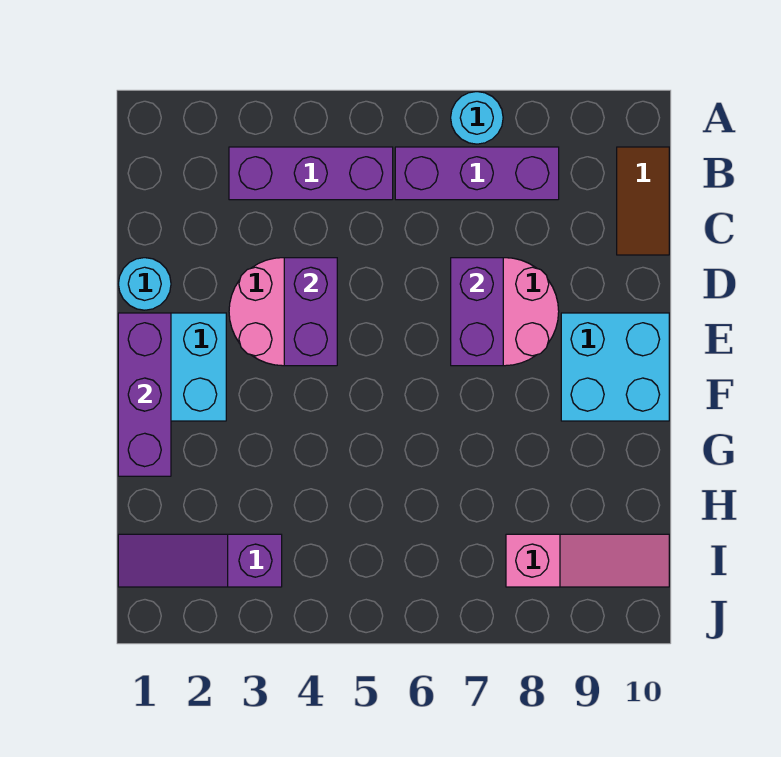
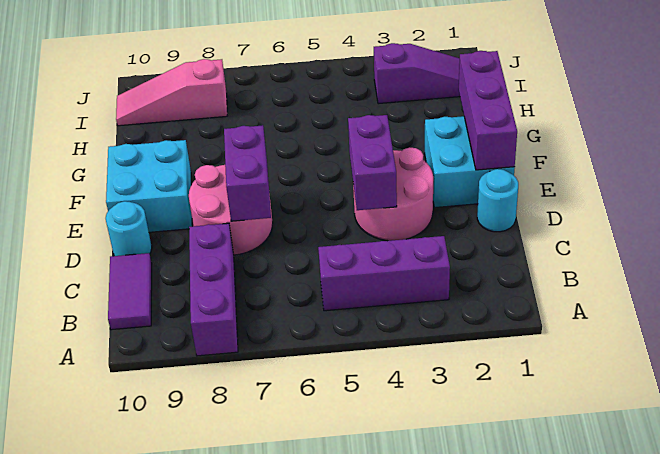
cyan 1x1 round brick [451,92,503,144] -> cyan 1x1 round brick moved to [106,201,152,256]
purple 1x3 brick [395,147,559,200] -> purple 1x3 brick turned to [189,223,238,356]
brown 1x2 tile [617,147,669,255] -> purple 1x2 tile [108,253,152,330]

